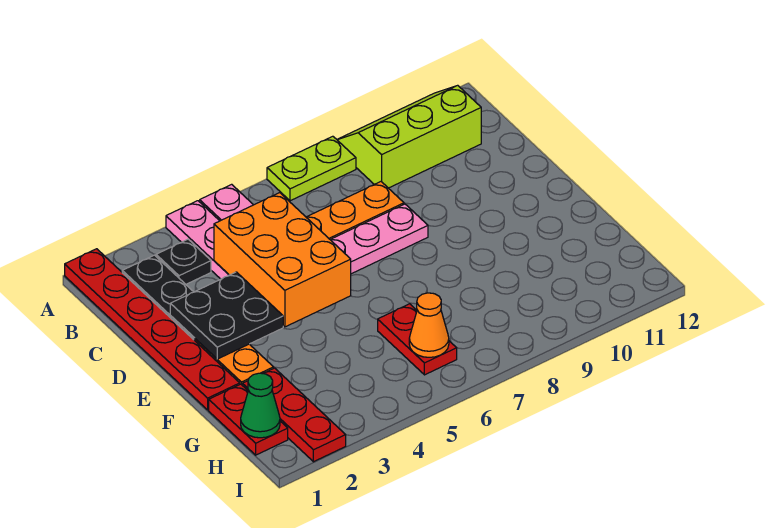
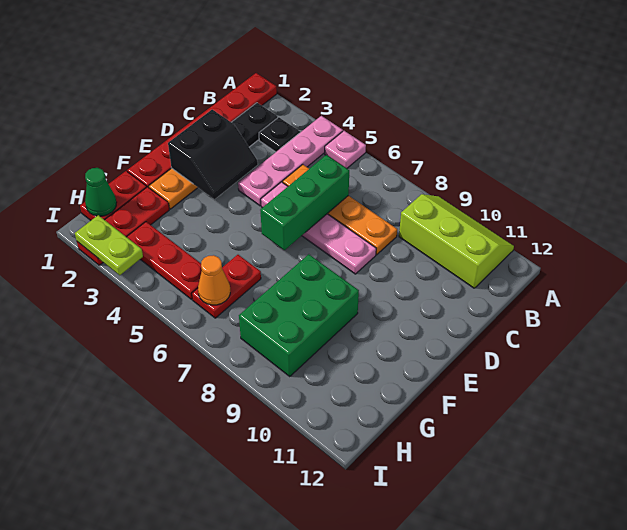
lime 1x2 plate [267,136,356,201] -> lime 1x2 plate moved to [75,215,143,275]
orange 2x3 brick [214,193,351,327] -> none
none -> green 1x3 brick [260,155,349,250]
black 2x2 plate [170,272,283,359] -> black 2x2 slope [168,110,258,199]
none -> green 2x3 brick [239,254,359,376]
none -> red 1x3 plate [127,222,202,299]

